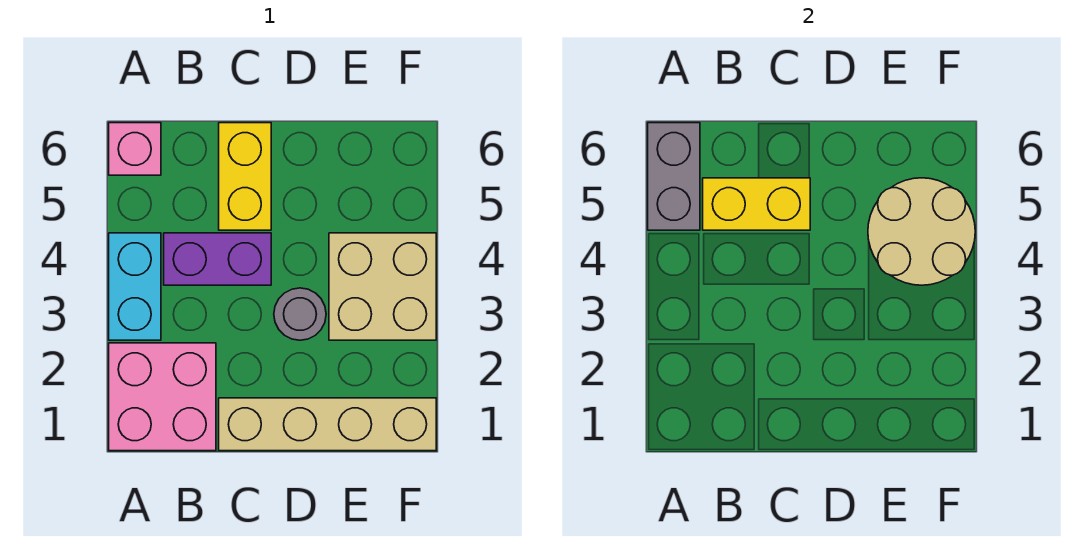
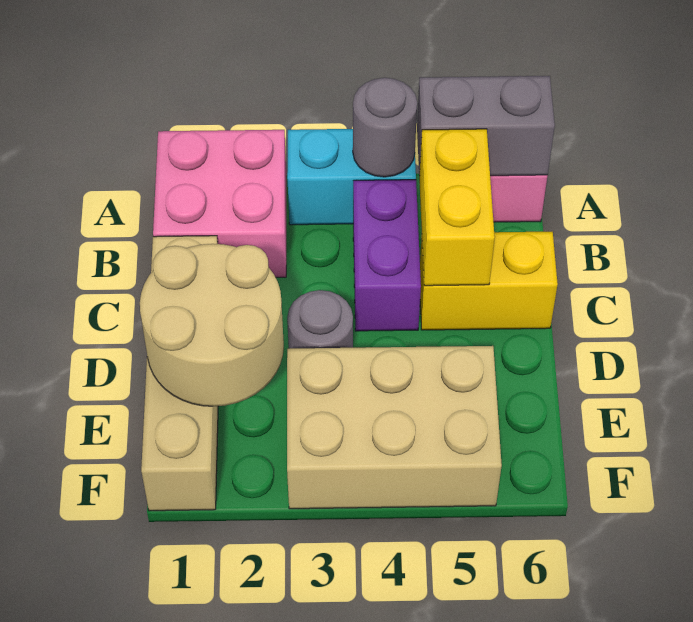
none -> grey 1x1 round brick [353,78,417,177]
tan 2x2 brick [329,233,436,340] -> tan 2x3 brick [287,346,502,509]
tan 2x2 round brick [868,178,975,285] -> tan 2x2 round brick moved to [140,244,284,406]

